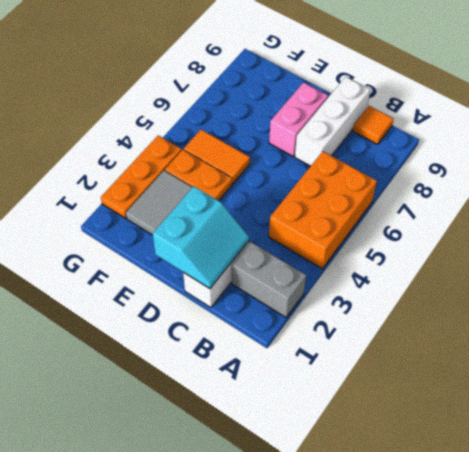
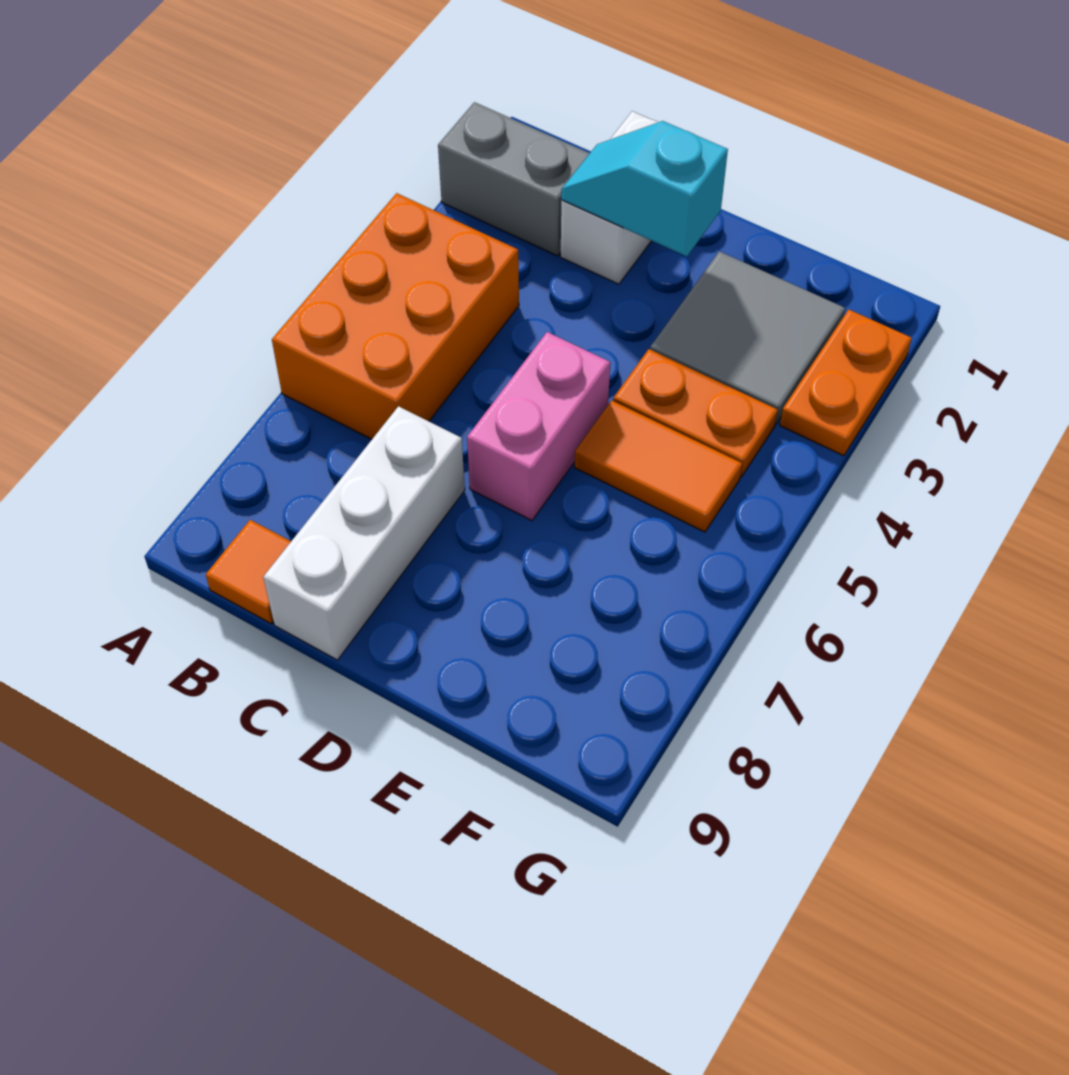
cyan 2x2 slope [153,186,249,289] -> cyan 1x2 slope [561,121,728,256]
pink 1x2 brick [269,82,328,156] -> pink 1x2 brick moved to [467,332,610,521]
orange 1x3 plate [101,135,182,218] -> orange 1x2 plate [780,309,912,456]

